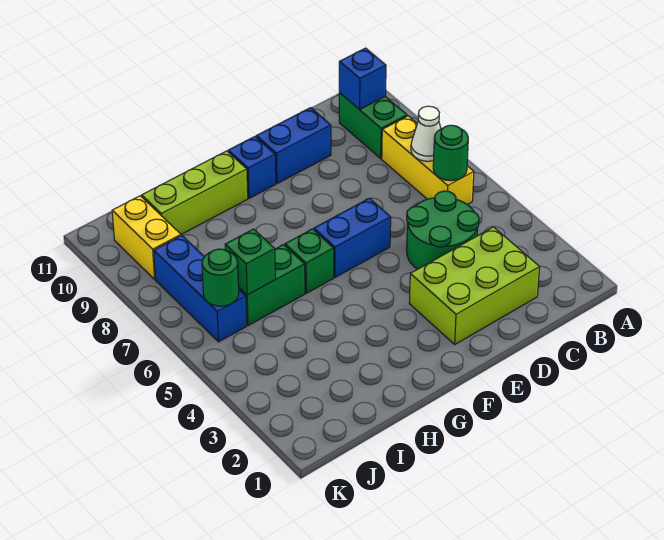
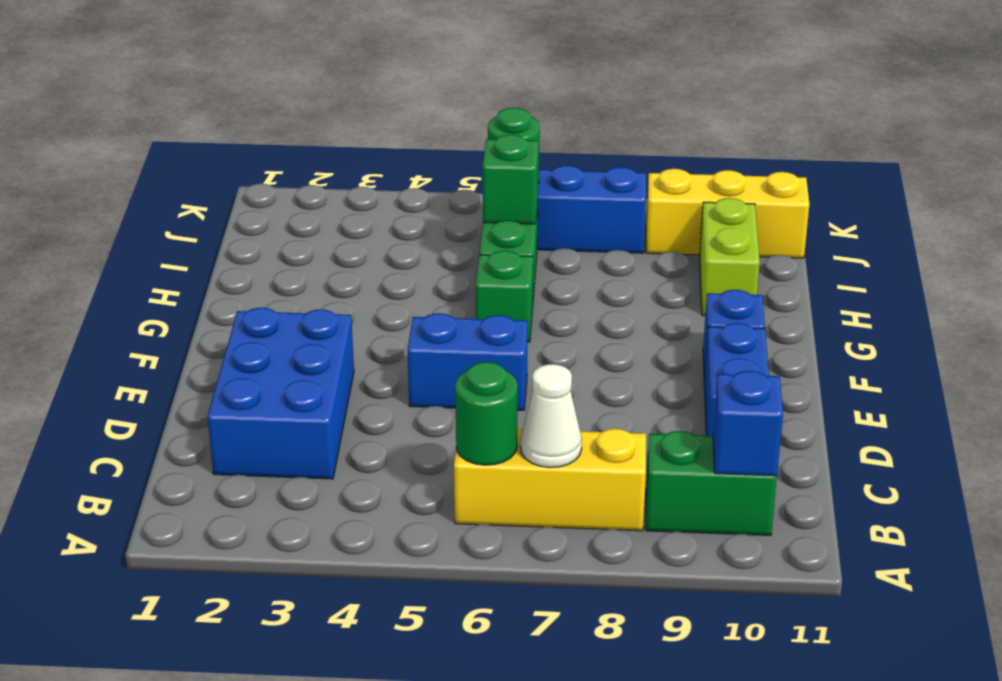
lime 2x3 brick [409,227,540,344] -> blue 2x3 brick [207,308,354,479]
green 2x2 round brick [407,191,479,269] -> none
blue 1x2 brick [314,198,391,277] -> blue 1x2 brick turned to [407,313,528,410]
lime 1x3 brick [142,151,248,234] -> lime 1x2 brick [700,198,760,316]
yellow 1x2 brick [112,196,181,279] -> yellow 1x3 brick [646,169,809,258]

